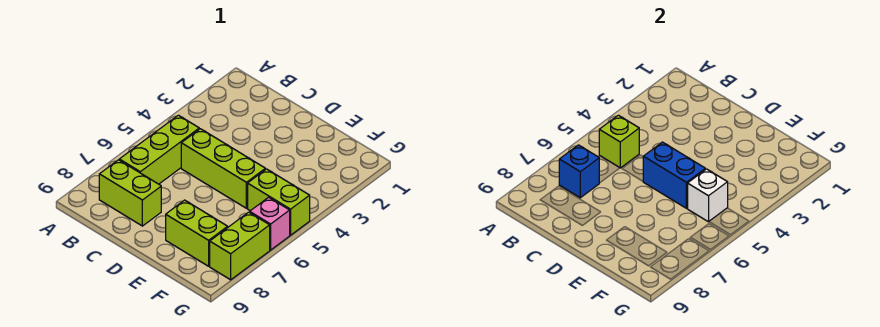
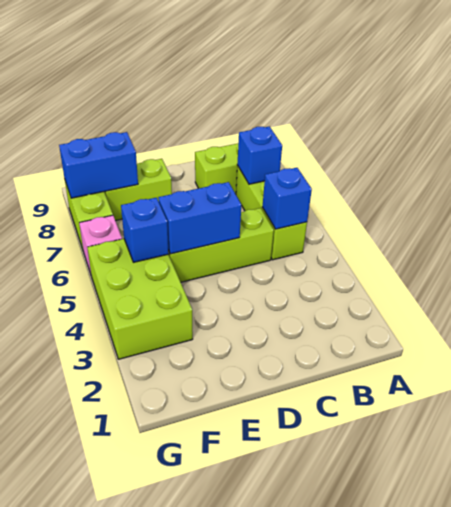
lime 1x1 brick [599,115,639,168] -> blue 1x1 brick [262,168,312,229]
lime 1x2 brick [248,169,310,235] -> lime 2x3 brick [87,239,193,359]
white 1x1 brick [688,169,728,222] -> blue 1x1 brick [121,198,169,262]
none -> blue 1x2 brick [59,132,138,198]

